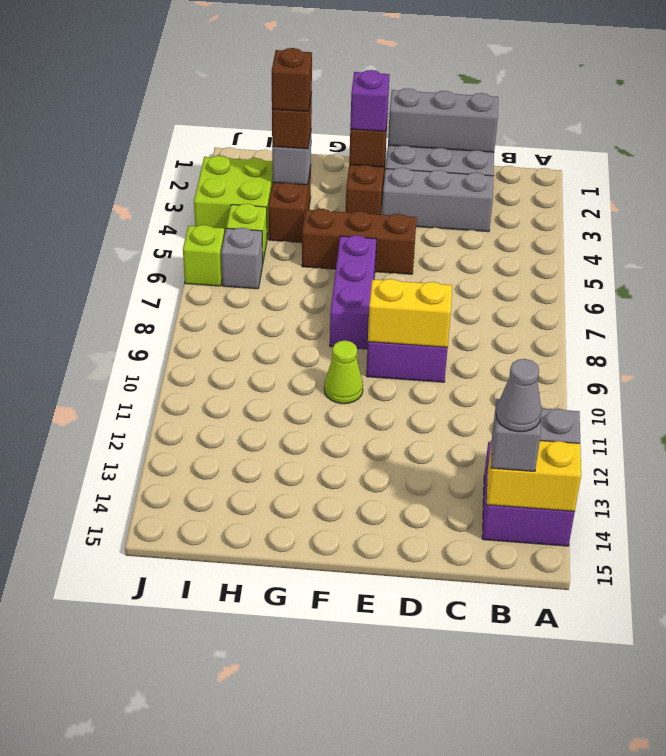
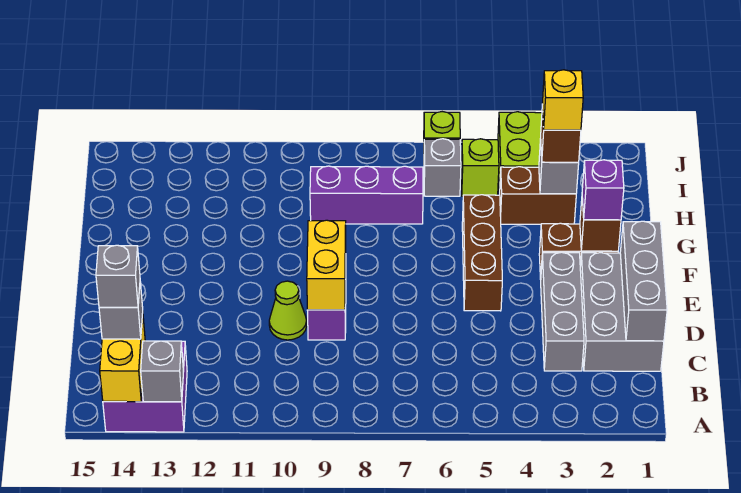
grey 1x1 cone [496,359,542,432] -> grey 1x1 brick [96,245,140,307]
purple 1x3 brick [330,235,376,349] -> purple 1x3 brick moved to [310,166,423,224]
lime 1x1 cone [324,340,363,404] -> lime 1x1 cone moved to [269,281,307,340]
brown 1x1 brick [272,48,312,112] -> yellow 1x1 brick [542,70,583,130]

